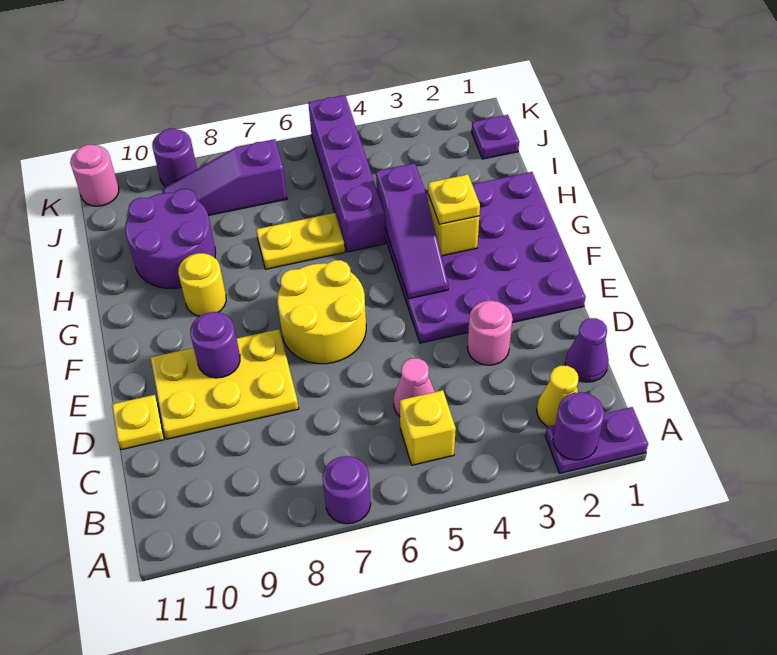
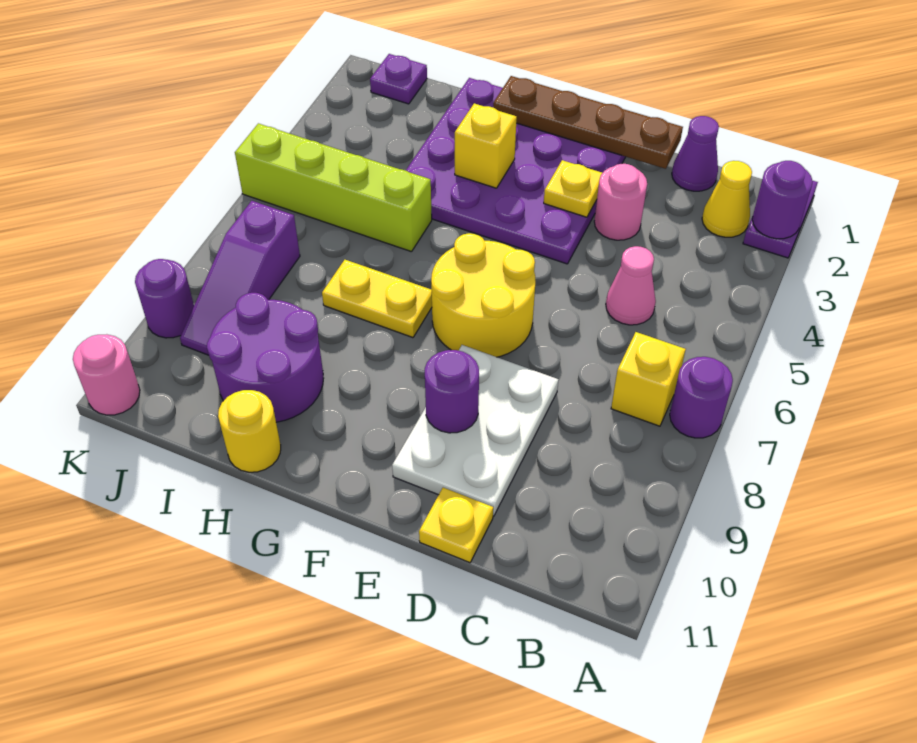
yellow 1x1 brick [400,390,456,465] -> yellow 1x1 brick moved to [611,332,686,426]
none -> brown 1x4 plate [493,76,683,169]
yellow 2x3 plate [151,329,299,439] -> white 2x3 plate [392,345,558,516]
purple 1x3 slope [376,163,448,299] -> none
yellow 1x1 plate [428,174,480,224] -> yellow 1x1 plate moved to [544,160,602,217]
yellow 1x1 round brick [178,253,226,316] -> yellow 1x1 round brick moved to [218,390,281,472]
purple 1x4 brick [308,95,385,252] -> lime 1x4 brick [235,123,432,252]
yellow 1x2 plate [256,213,345,269] -> yellow 1x2 plate turned to [322,260,432,338]

